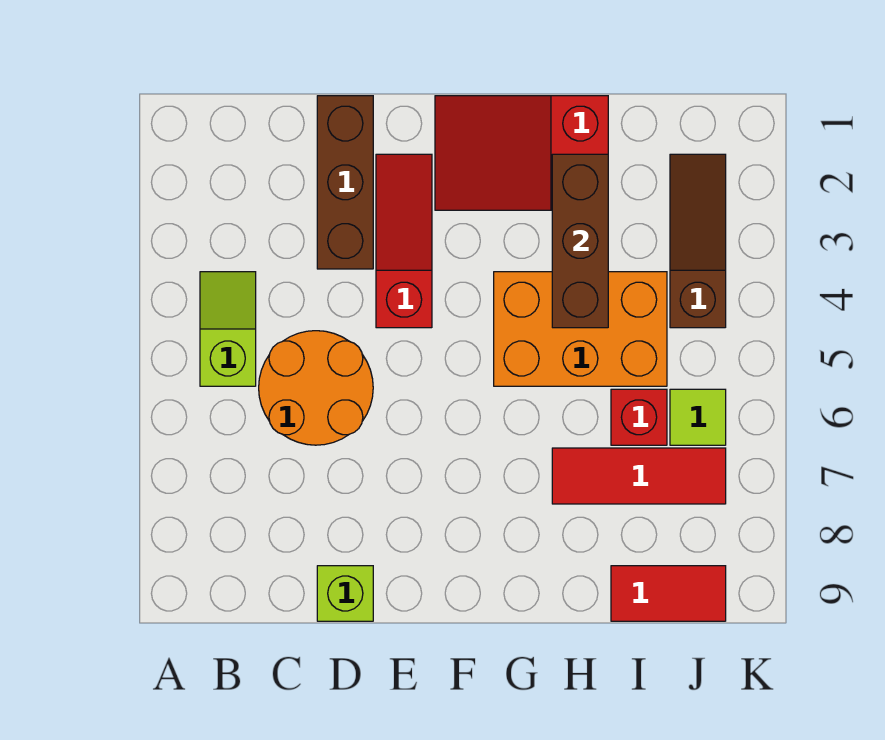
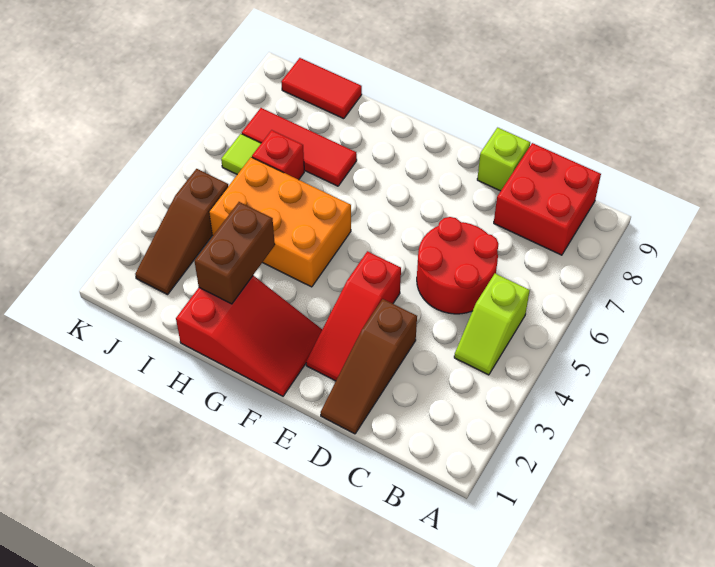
none -> red 2x2 brick [494,143,601,255]
orange 2x2 round brick [259,331,373,445] -> red 2x2 round brick [417,217,498,314]
brown 1x3 brick [317,96,373,269] -> brown 1x3 slope [321,299,417,434]
brown 1x3 brick [552,154,608,328] -> brown 1x2 brick [195,202,275,304]

